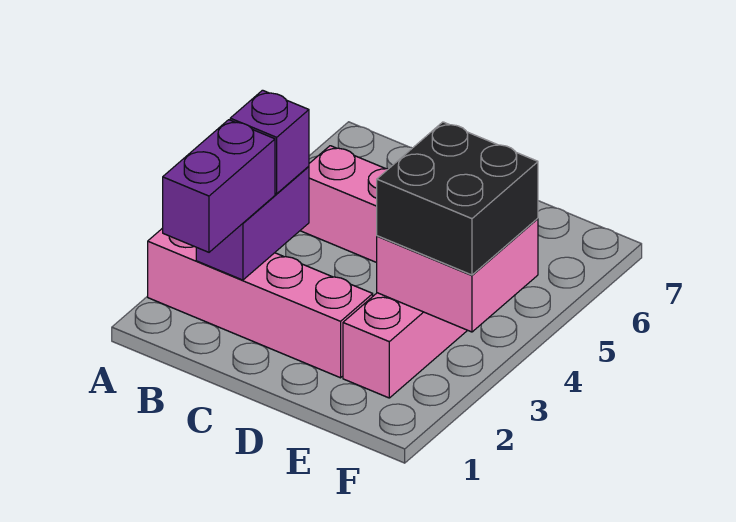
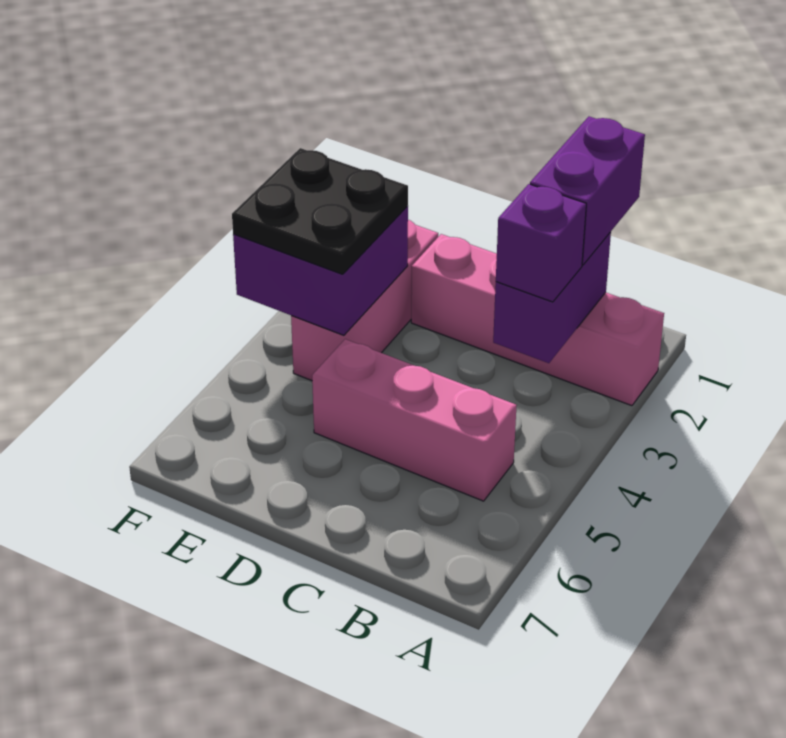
pink 2x2 brick [377,218,538,332] -> purple 2x2 brick [233,206,408,335]
black 2x2 brick [377,122,538,275] -> black 2x2 plate [232,148,408,274]

